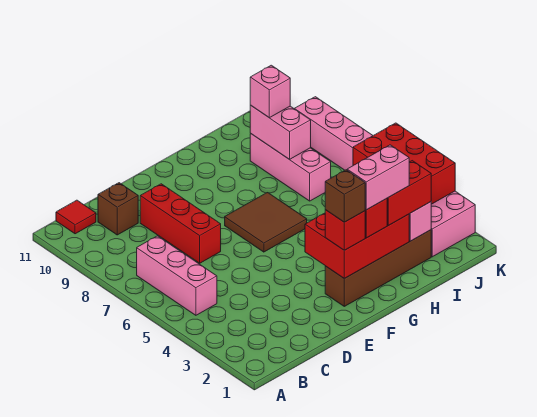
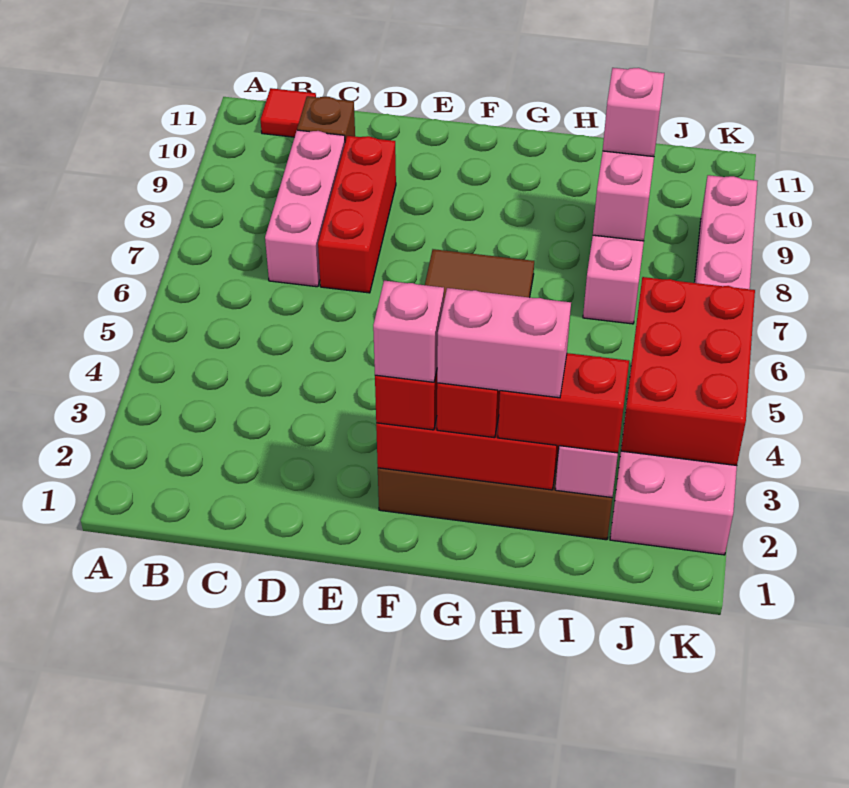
pink 1x3 brick [137,236,217,315] -> pink 1x3 brick moved to [265,130,345,287]
brown 1x1 brick [325,170,365,222] -> pink 1x1 brick [373,281,444,382]

